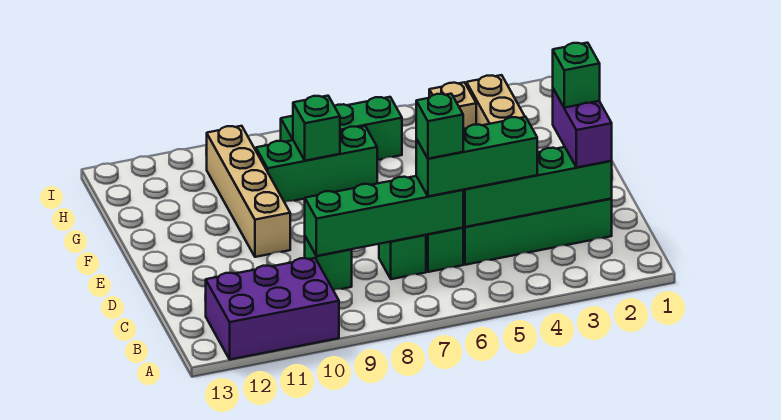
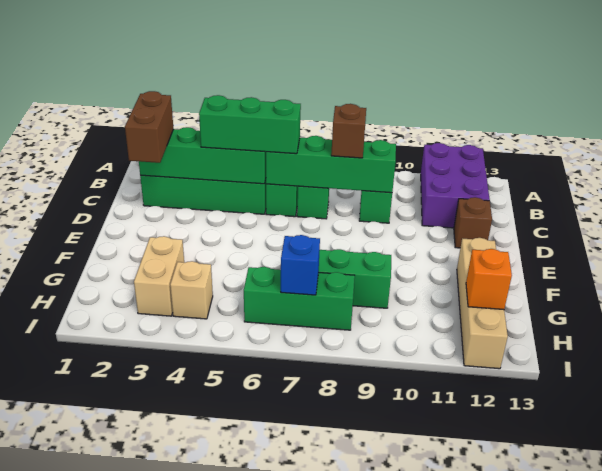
purple 2x3 brick [205,258,339,359] -> purple 2x3 brick turned to [421,143,490,228]
purple 1x2 brick [553,89,612,167] -> brown 1x2 brick [125,91,173,163]
green 1x1 brick [416,94,463,159] -> none
none -> brown 1x1 brick [331,104,366,158]
green 1x1 brick [553,43,600,108] -> none
none -> brown 1x1 brick [454,197,492,248]
tan 1x4 brick [207,126,290,257] -> tan 1x4 brick moved to [457,238,508,369]
green 1x1 brick [293,96,340,161] -> none
none -> blue 1x1 brick [281,235,320,295]
none -> orange 1x1 brick [466,249,512,310]

